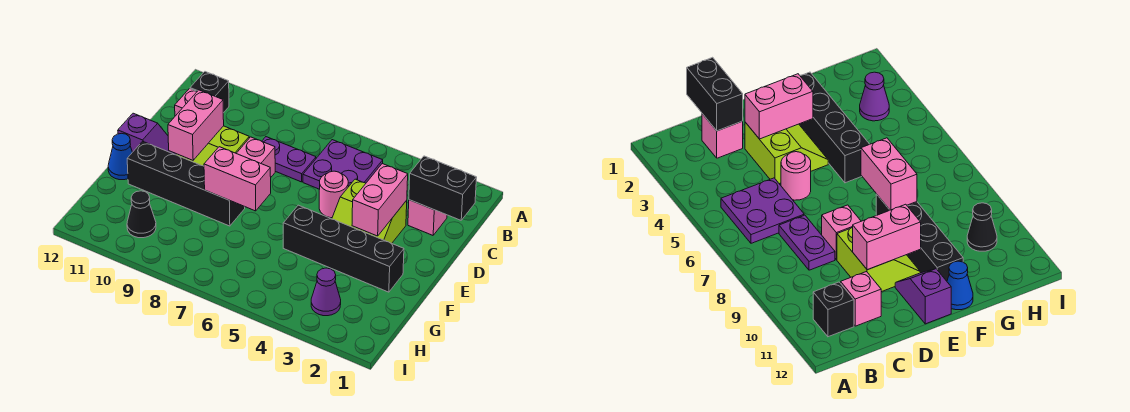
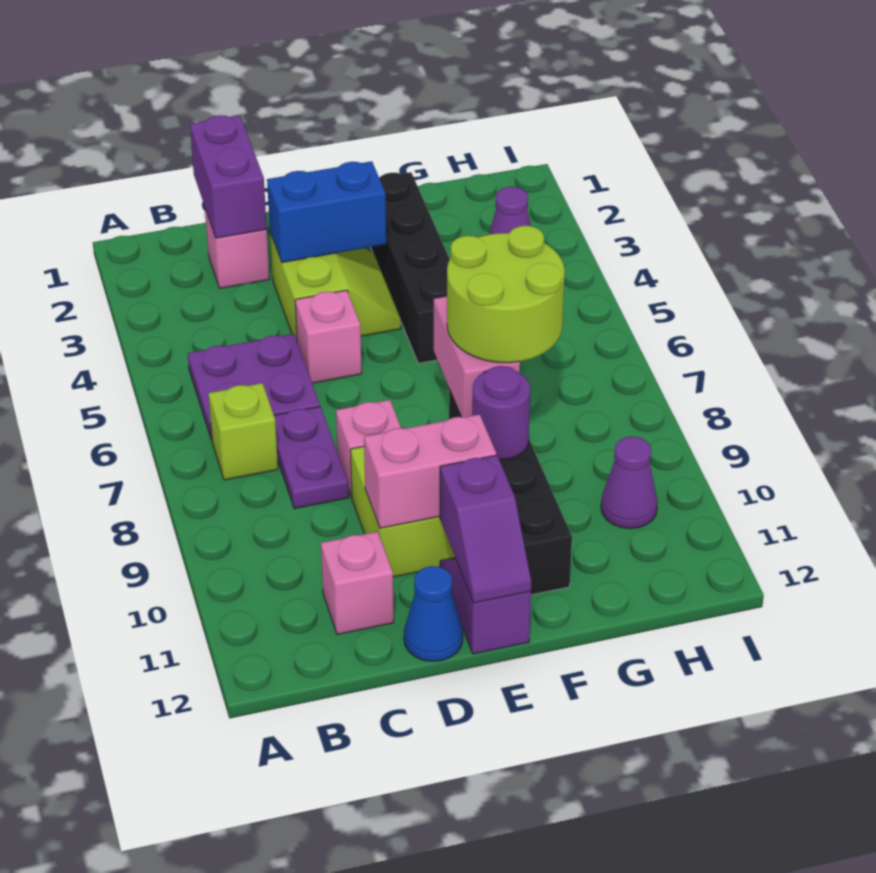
none -> lime 1x1 brick [208,383,278,480]
black 1x1 brick [190,72,229,113] -> none
black 1x2 brick [409,156,477,220] -> purple 1x2 brick [190,115,267,238]
pink 1x2 brick [352,163,408,236] -> blue 1x2 brick [267,161,386,263]
pink 1x1 round brick [319,171,348,218] -> pink 1x1 brick [295,290,362,383]
none -> purple 1x2 slope [440,455,531,603]
none -> lime 2x2 round brick [447,226,565,363]
none -> purple 1x1 round brick [472,366,530,460]
blue 1x1 cone [108,133,132,180] -> blue 1x1 cone moved to [404,566,463,661]
black 1x1 cone [127,191,156,238] -> purple 1x1 cone [601,437,658,529]

